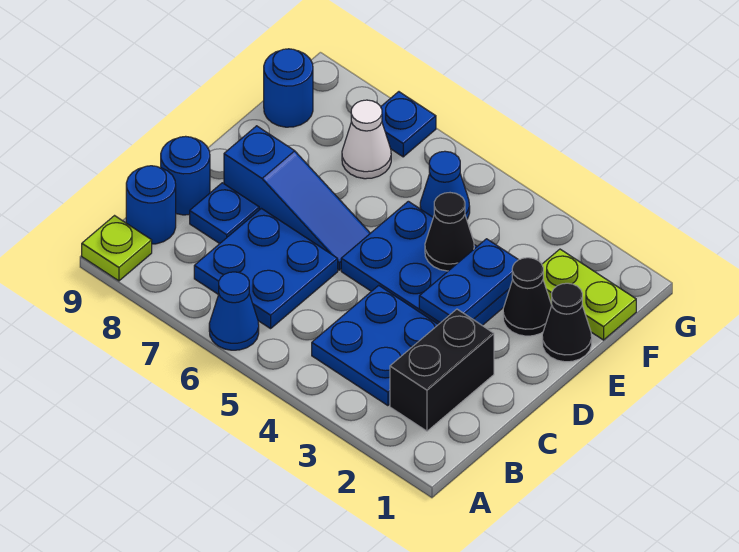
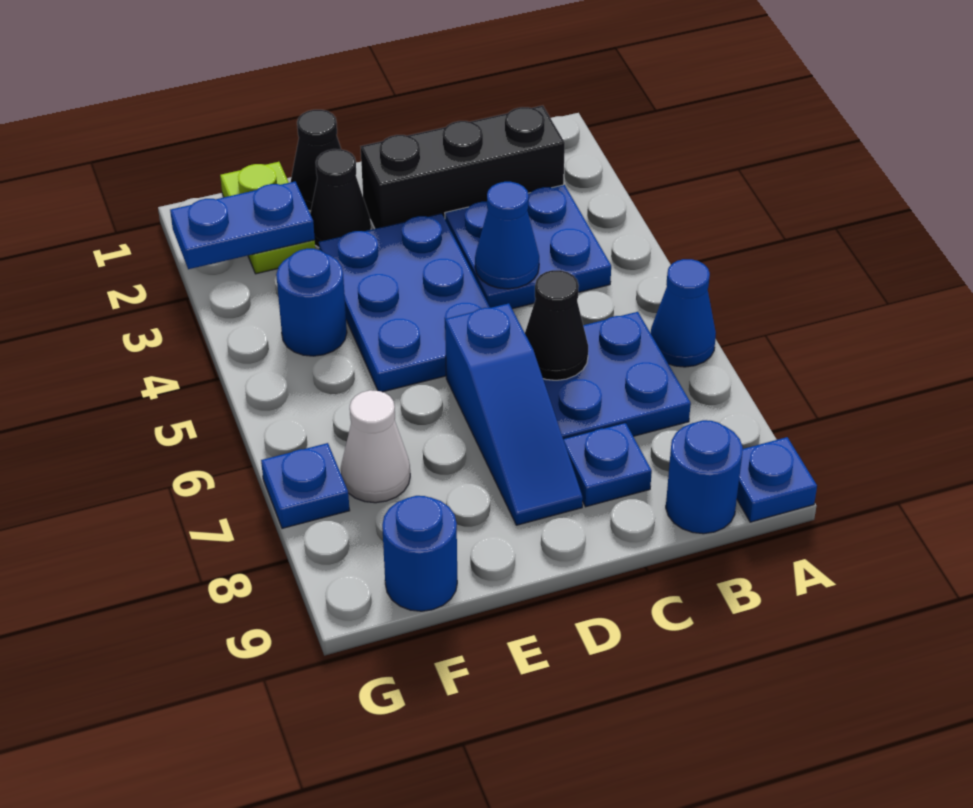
lime 1x1 plate [82,216,152,281] -> blue 1x1 plate [737,437,817,522]
black 1x2 brick [390,309,494,431] -> black 1x3 brick [360,106,565,229]
blue 1x1 round brick [161,136,210,215] -> blue 1x1 round brick moved to [276,249,347,356]
blue 1x2 plate [419,239,518,323] -> blue 1x2 plate moved to [170,182,315,269]
blue 1x3 slope [224,126,370,270] -> blue 1x3 slope turned to [445,303,583,525]
black 1x1 cone [425,193,474,271] -> black 1x1 cone moved to [525,270,588,380]
blue 1x1 cone [420,151,470,219] -> blue 1x1 cone moved to [475,182,539,289]

